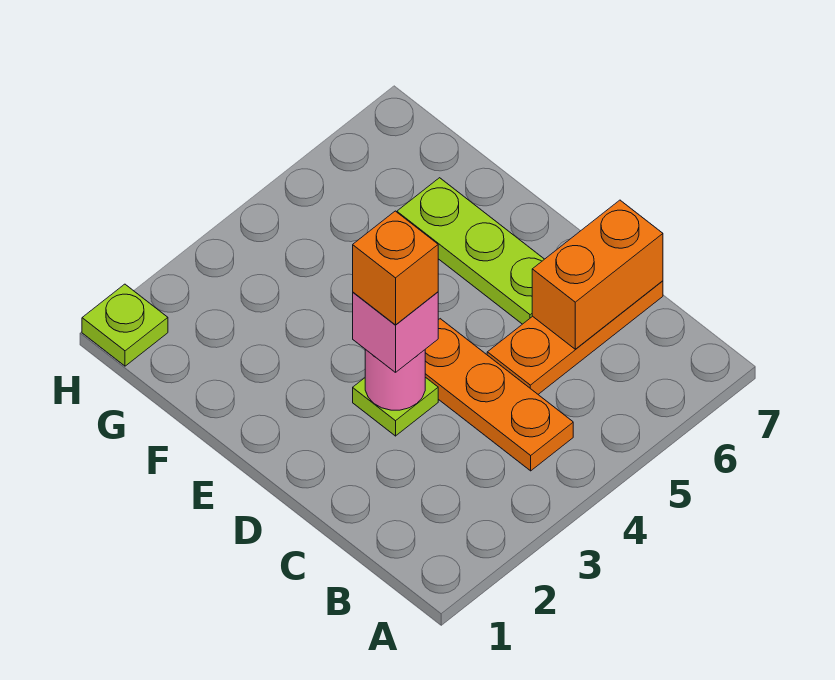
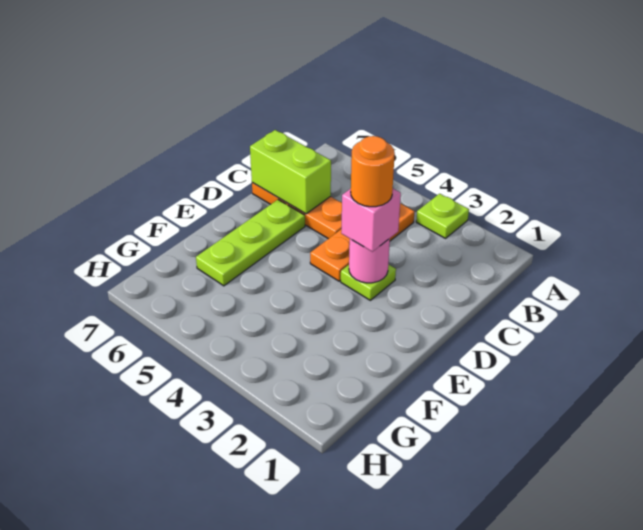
orange 1x2 brick [532,200,663,349] -> lime 1x2 brick [250,130,331,214]
orange 1x1 brick [353,211,438,325] -> orange 1x1 round brick [351,136,395,207]
lime 1x1 plate [82,284,168,366] -> lime 1x1 plate moved to [416,194,469,238]

